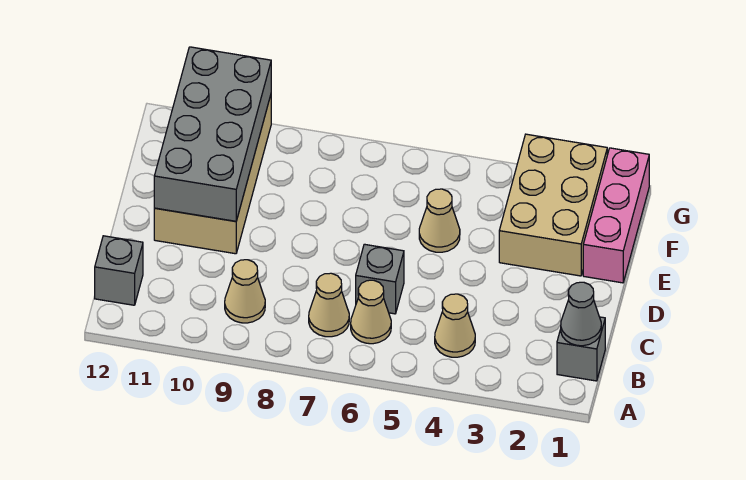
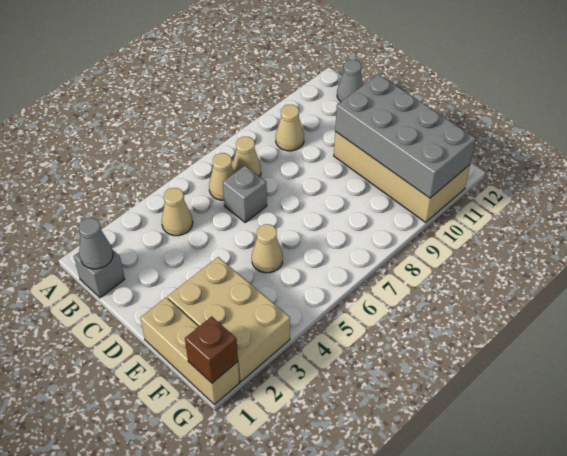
grey 1x1 brick [95,236,143,305] -> grey 1x1 cone [337,60,363,102]
pink 1x3 brick [583,148,649,283] -> tan 1x3 brick [140,298,239,404]
none -> brown 1x1 brick [185,316,238,383]

